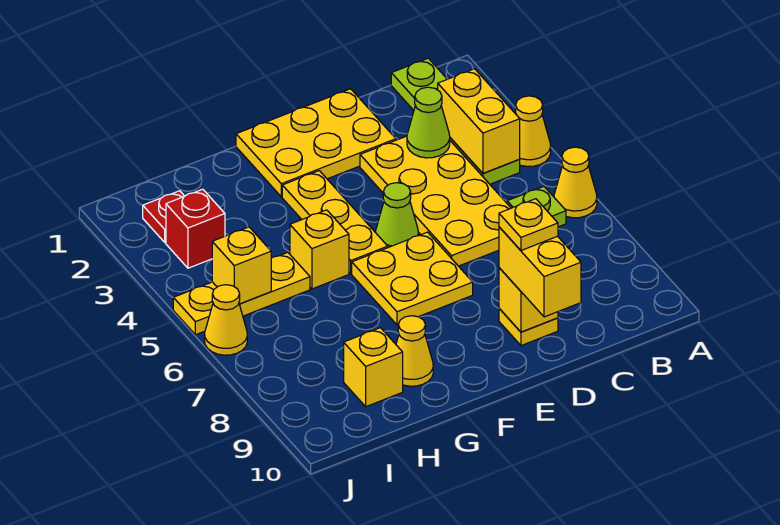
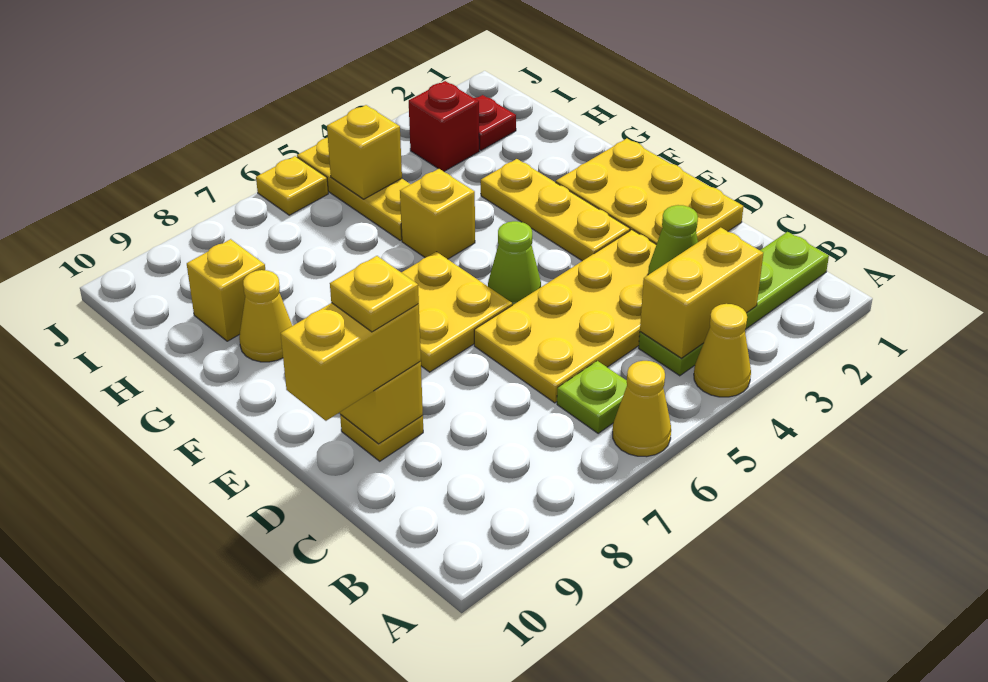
yellow 1x3 plate [282,171,388,274] -> yellow 1x3 plate turned to [481,159,630,261]
yellow 1x1 cone [205,285,247,355] -> yellow 1x1 plate [256,156,328,215]

